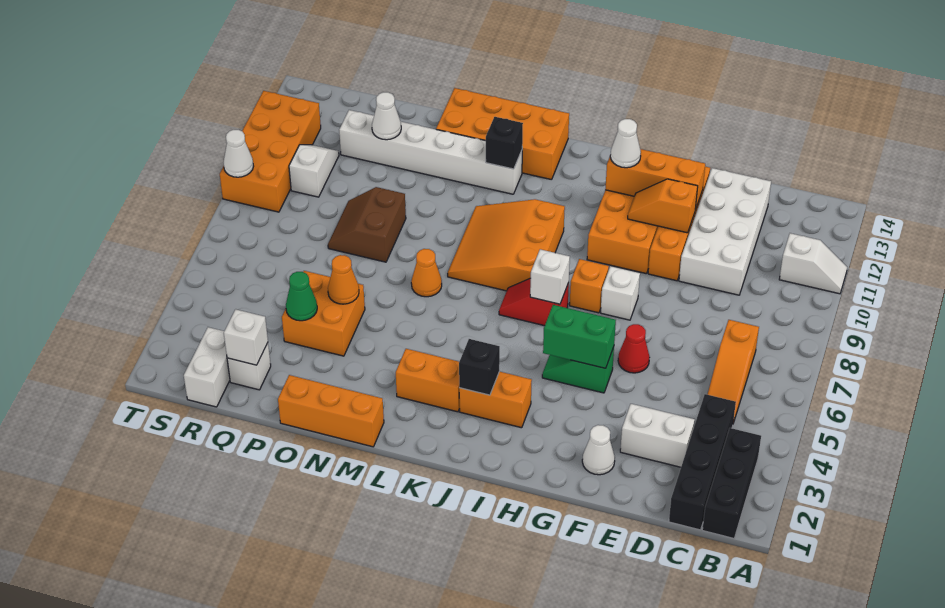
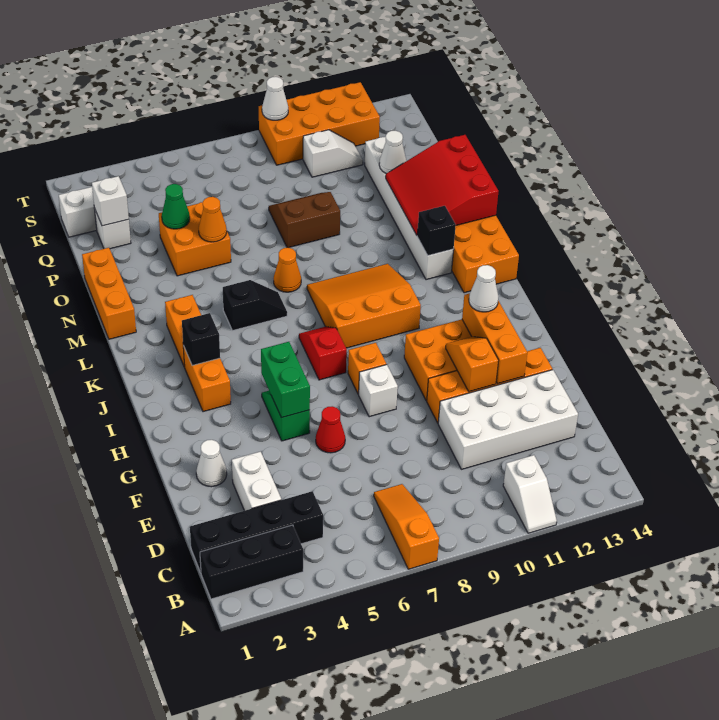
orange 1x3 slope [707,320,759,423] -> orange 1x3 slope turned to [374,484,439,569]
white 1x1 brick [530,249,570,304] -> none
none -> black 1x2 slope [223,280,287,331]
none -> red 3x3 slope [386,135,499,235]

